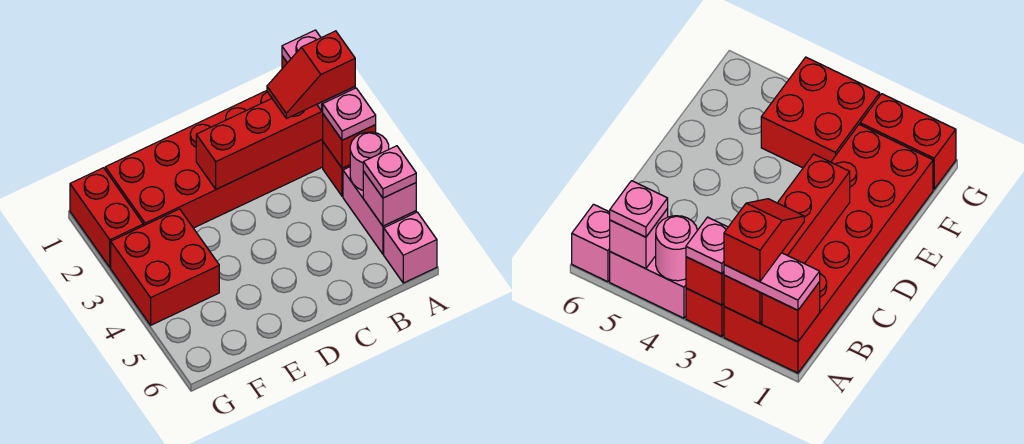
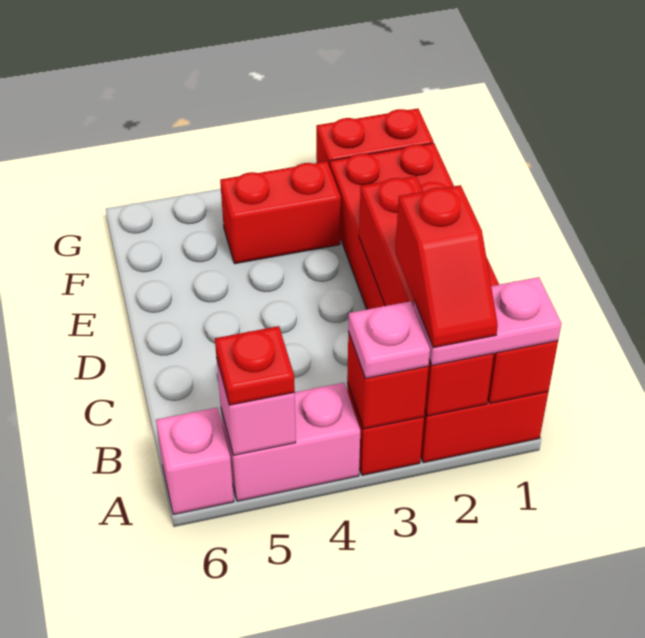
red 1x2 slope [267,31,355,119] -> red 1x2 slope turned to [396,185,498,348]
pink 1x1 round brick [350,132,389,190] -> none
pink 1x1 plate [363,146,416,198] -> red 1x1 plate [215,326,295,405]
red 2x2 brick [111,209,219,325] -> red 1x2 brick [220,161,341,264]

